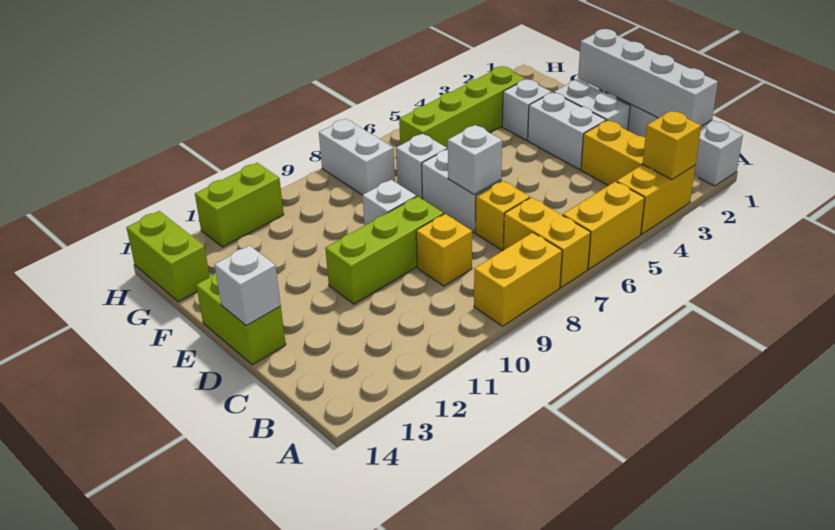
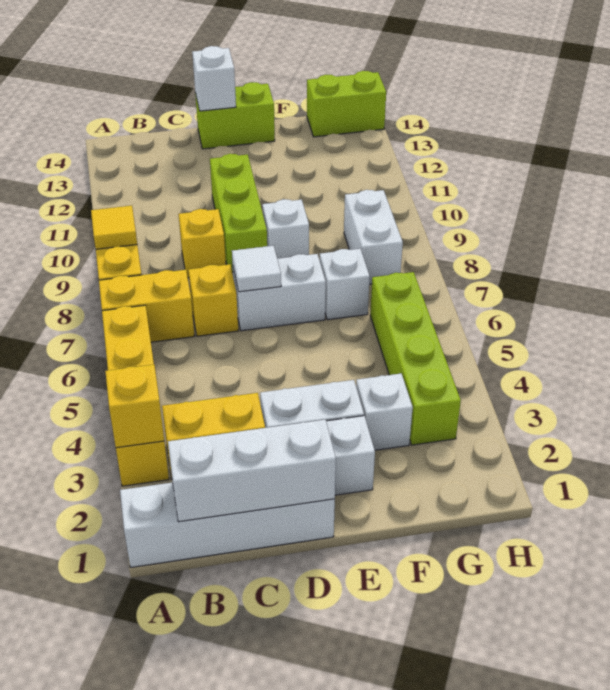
none -> yellow 1x1 tile [91,206,137,249]
white 1x4 brick [578,29,718,126] -> white 1x3 brick [168,420,336,522]
white 1x1 brick [448,125,502,194] -> white 1x1 tile [232,246,281,292]
white 1x2 brick [319,119,395,195] -> white 1x2 brick turned to [344,190,403,284]
lime 1x2 brick [195,163,284,247] -> none

